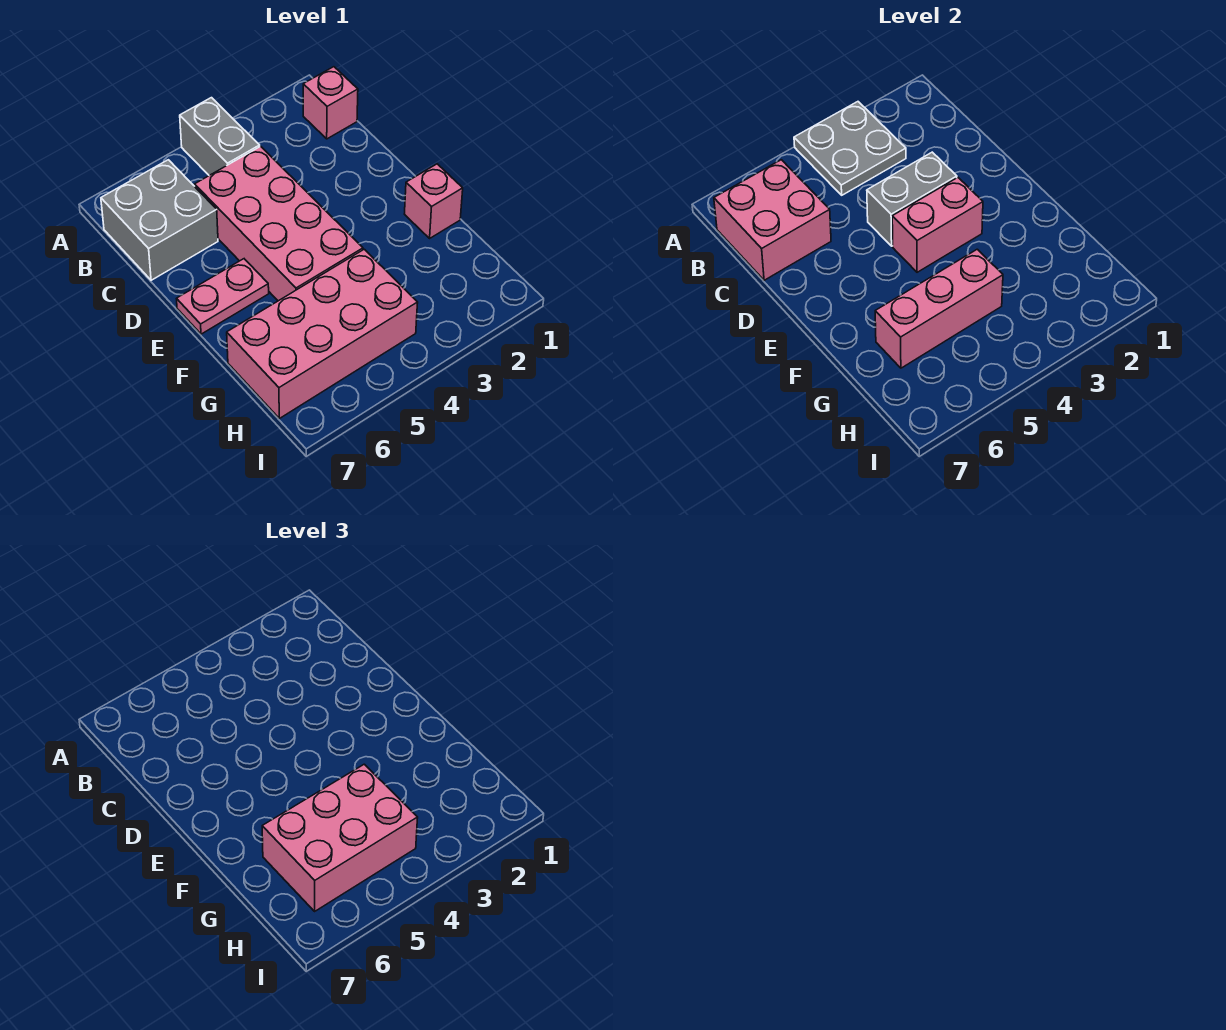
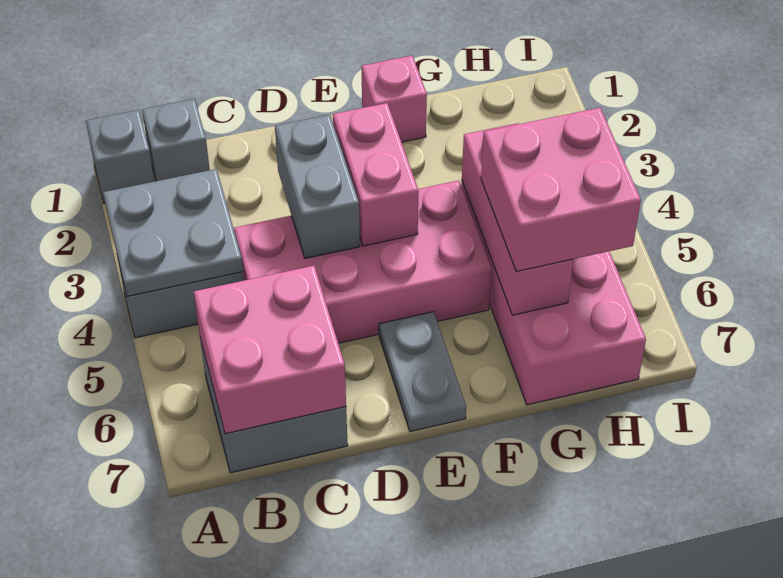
none -> grey 1x1 brick [86,110,154,203]
pink 1x1 brick [303,67,358,139] -> grey 1x1 brick [142,99,210,181]
pink 1x2 plate [177,259,269,334] -> grey 1x2 plate [379,312,466,432]
pink 2x3 brick [262,764,418,911] -> pink 2x2 brick [481,108,641,271]

